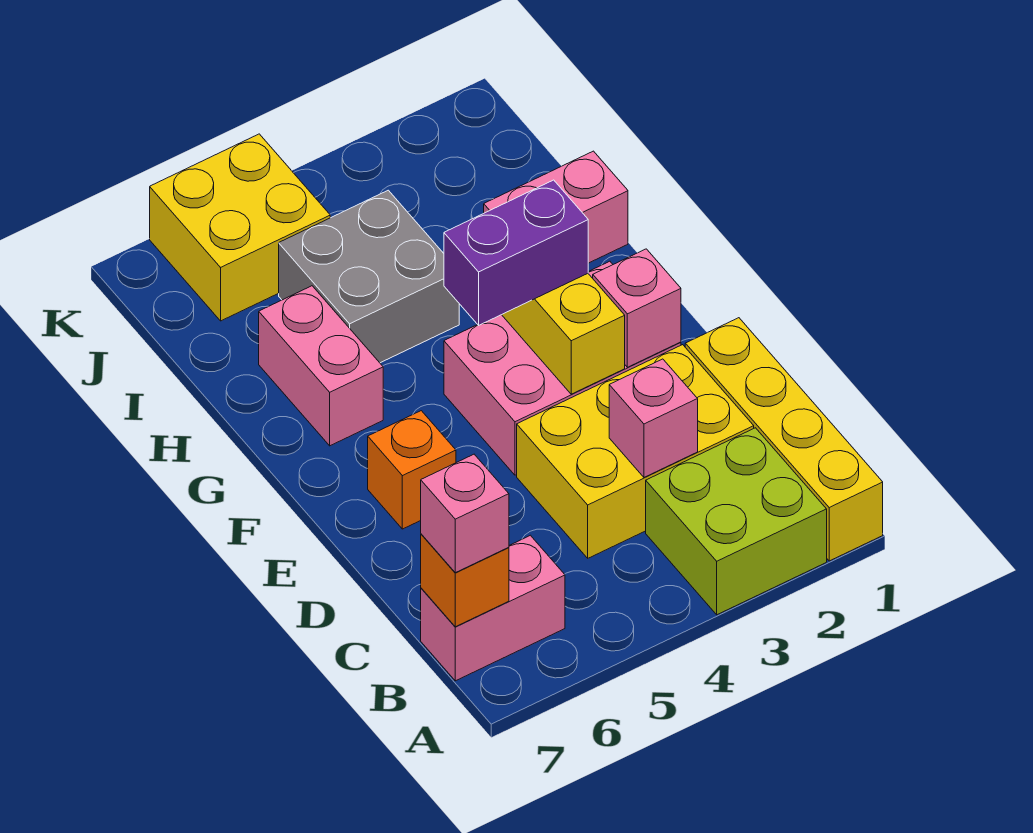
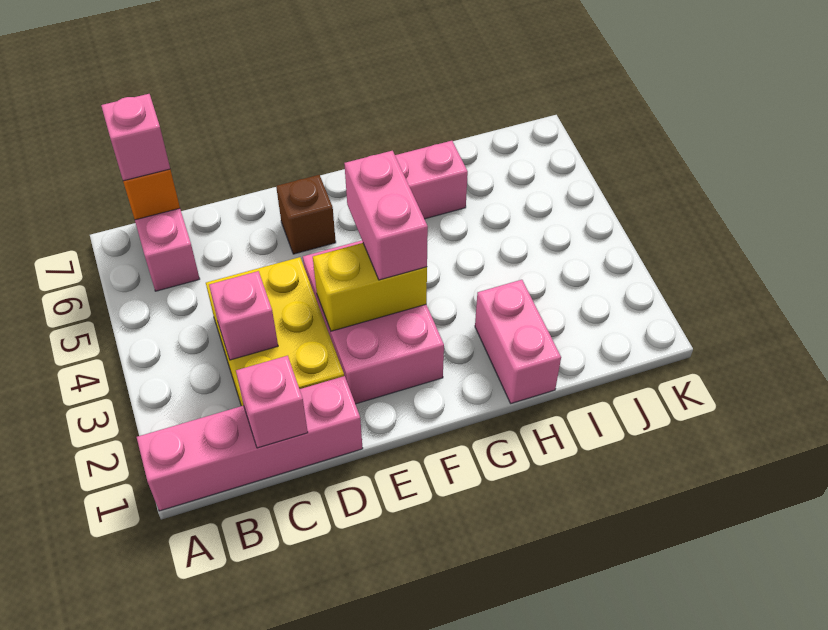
yellow 1x4 brick [685,318,883,561] -> pink 1x4 brick [137,376,363,511]
lime 2x2 brick [646,428,827,615] -> none
pink 1x1 brick [593,249,681,367] -> pink 1x1 brick moved to [236,356,308,448]
orange 1x1 brick [368,411,456,529] -> brown 1x1 brick [276,175,336,254]
purple 1x2 brick [444,180,588,325] -> pink 1x2 brick [344,151,428,280]
grey 2x2 brick [279,190,459,363] -> none
yellow 2x2 brick [150,134,330,321] -> none

